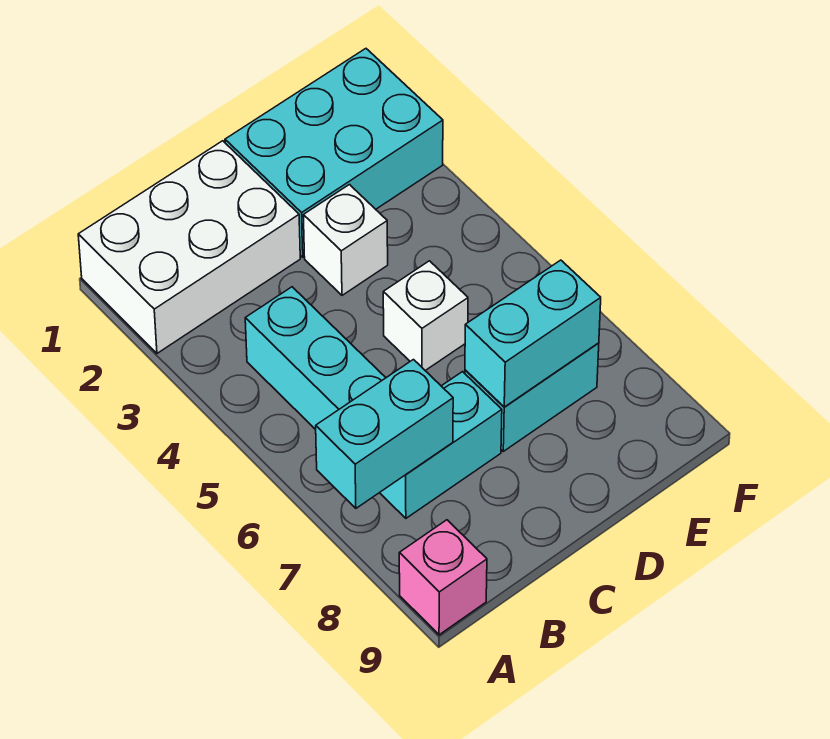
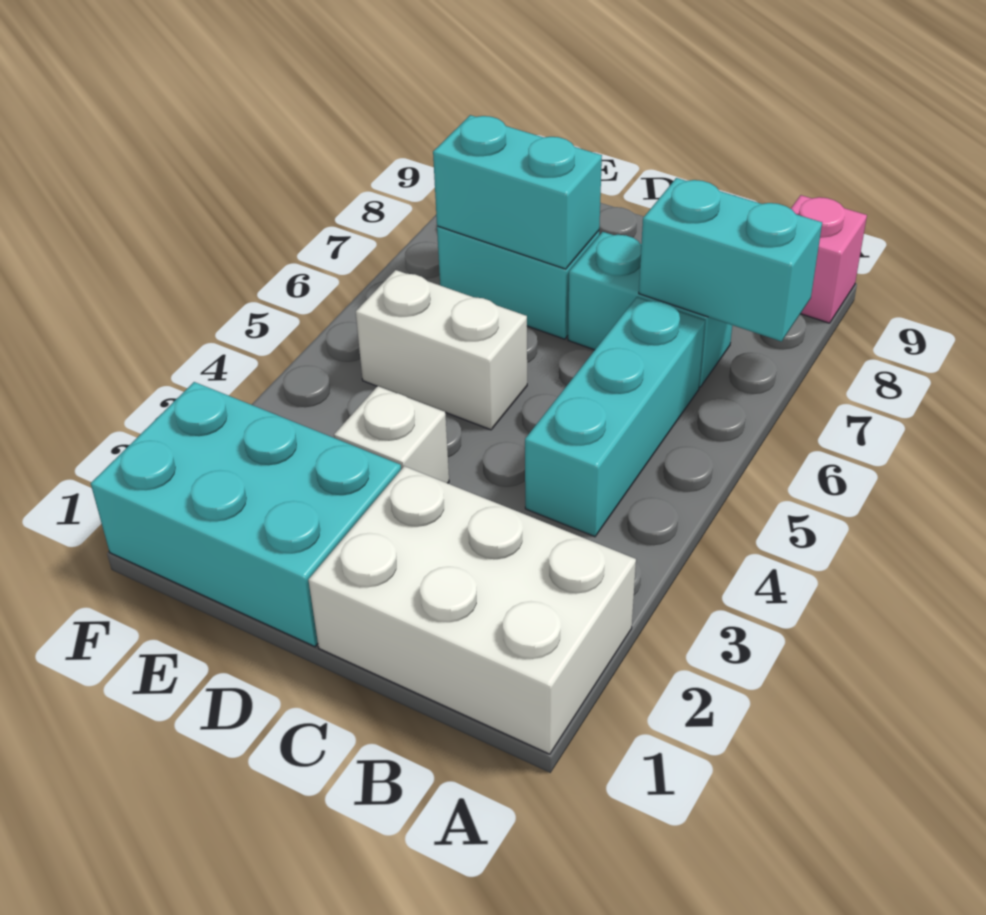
white 1x1 brick [383,261,468,371] -> white 1x2 brick [356,270,527,430]

